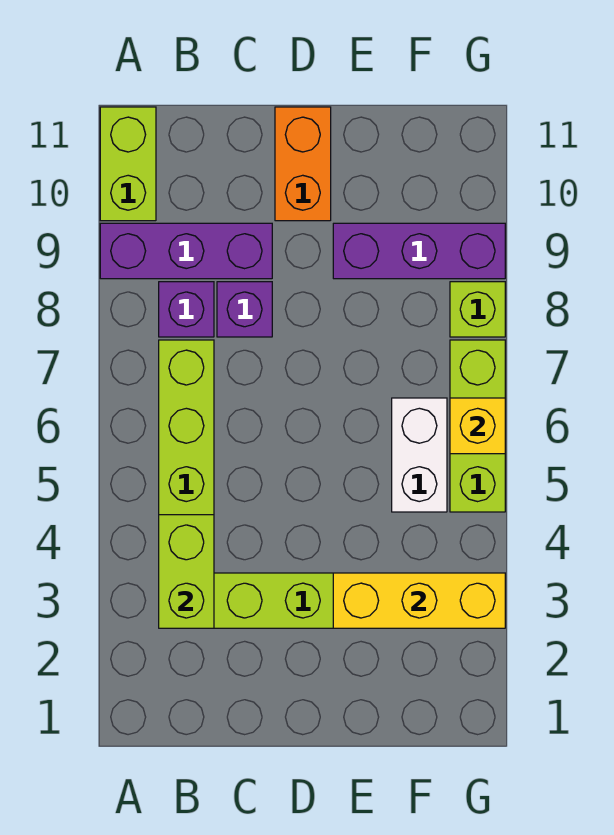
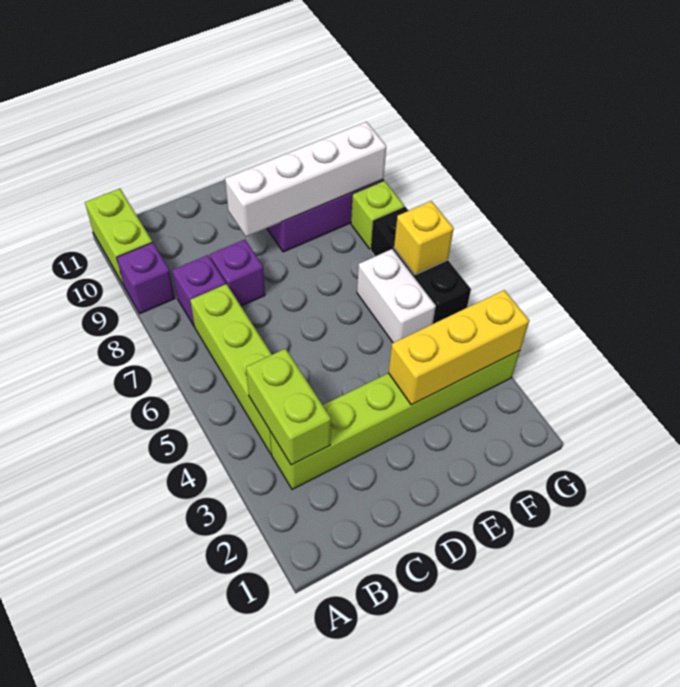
purple 1x3 brick [100,223,272,279] -> purple 1x1 brick [117,242,175,314]
none -> white 1x4 brick [225,122,386,237]
orange 1x2 brick [275,107,331,221] -> none
lime 1x3 brick [450,340,505,512] -> black 1x3 brick [371,207,471,324]

